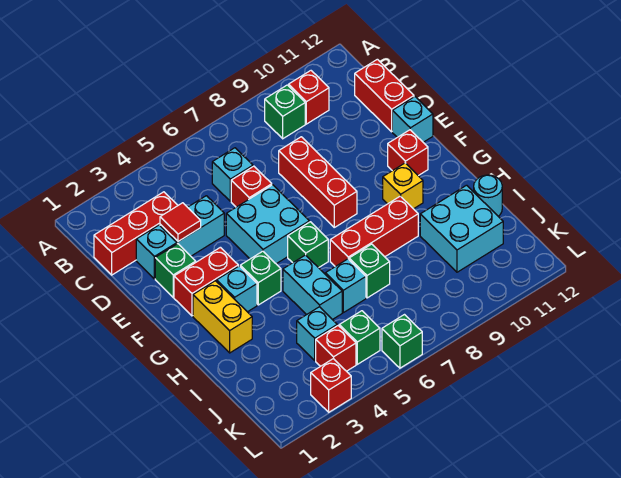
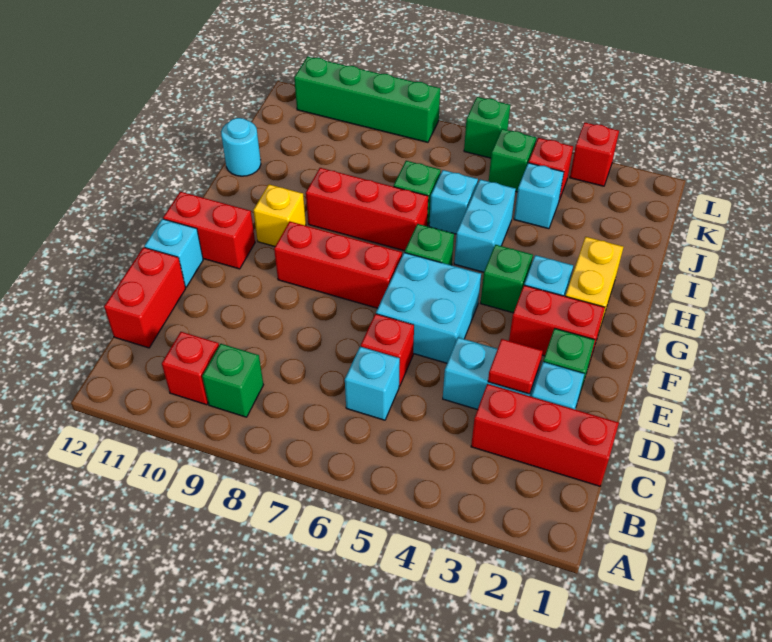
red 1x3 brick [279,137,357,227] -> red 1x3 brick turned to [274,222,402,308]
red 1x1 brick [388,130,428,176] -> red 1x2 brick [163,192,255,269]
cyan 2x2 brick [420,185,503,272] -> none
none -> green 1x4 brick [294,57,440,142]

